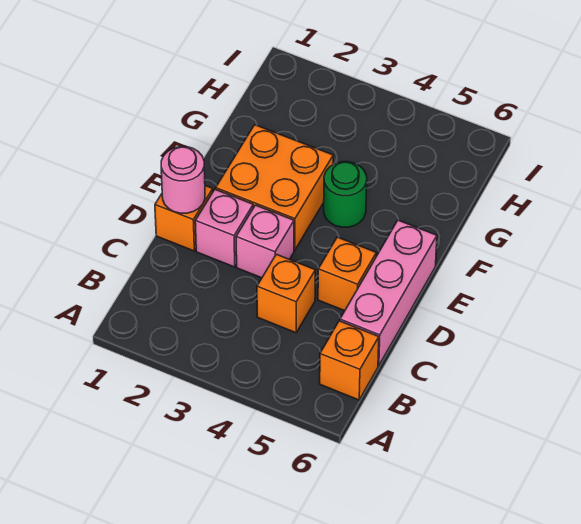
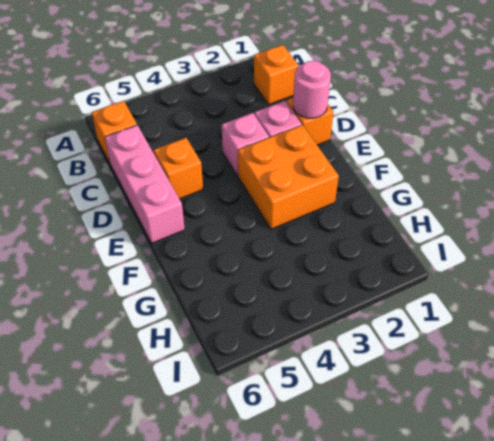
orange 1x1 brick [257,254,315,333] -> orange 1x1 brick moved to [254,45,299,105]
green 1x1 round brick [324,162,367,227] -> none

